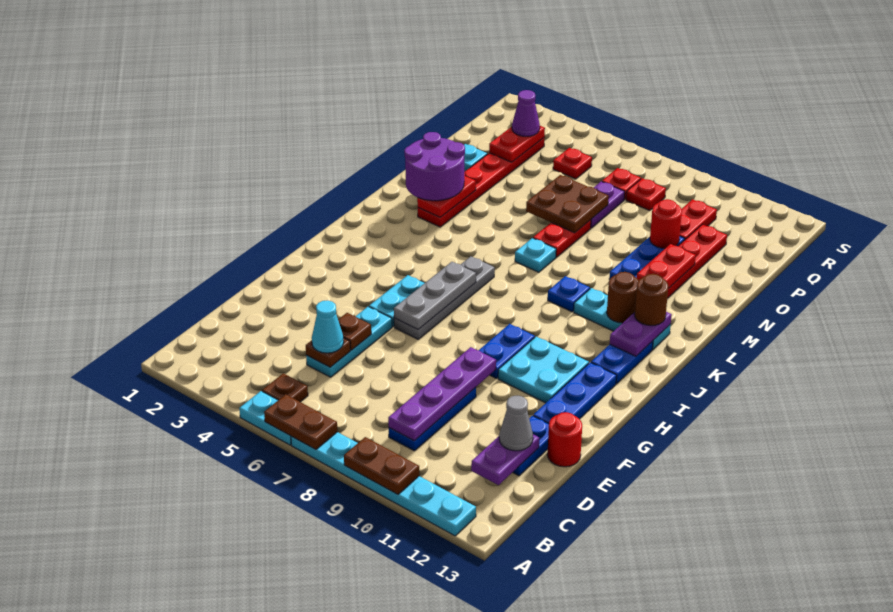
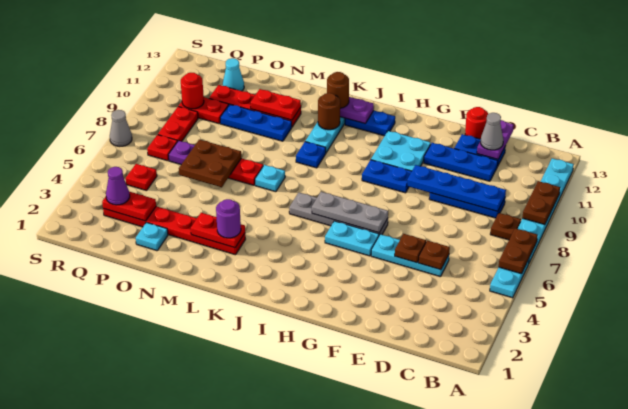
brown 1x1 plate [262,373,308,402] -> brown 1x1 plate moved to [490,213,521,240]
purple 1x4 plate [388,347,496,441] -> blue 1x4 plate [407,165,506,211]
purple 1x2 plate [471,434,539,485] -> purple 1x2 plate turned to [477,120,514,159]
cyan 1x1 cone [312,301,344,353] -> cyan 1x1 cone moved to [223,58,244,91]
blue 1x3 plate [533,362,617,424] -> blue 1x3 plate moved to [424,143,498,181]
purple 2x2 round brick [404,132,465,201] -> purple 1x1 round brick [216,199,241,238]
red 1x1 round brick [650,199,682,248] -> red 1x1 round brick moved to [181,73,204,109]
red 1x1 plate [626,178,666,210] -> red 1x2 plate [158,107,198,142]
none -> grey 1x1 cone [110,110,132,146]

